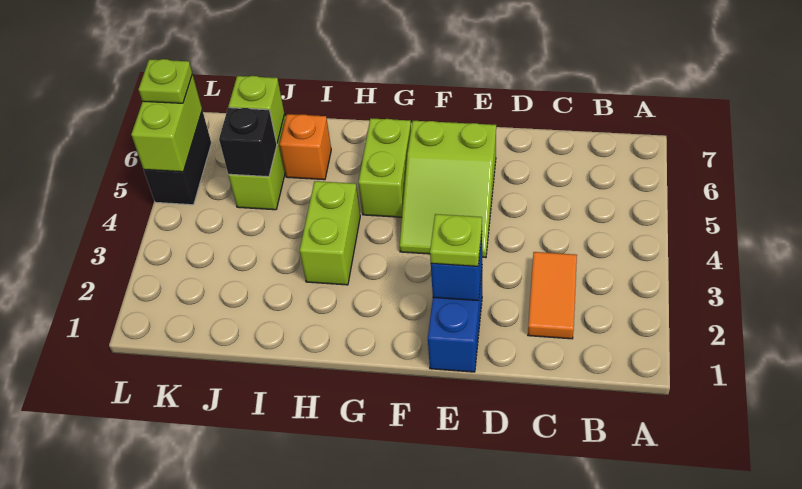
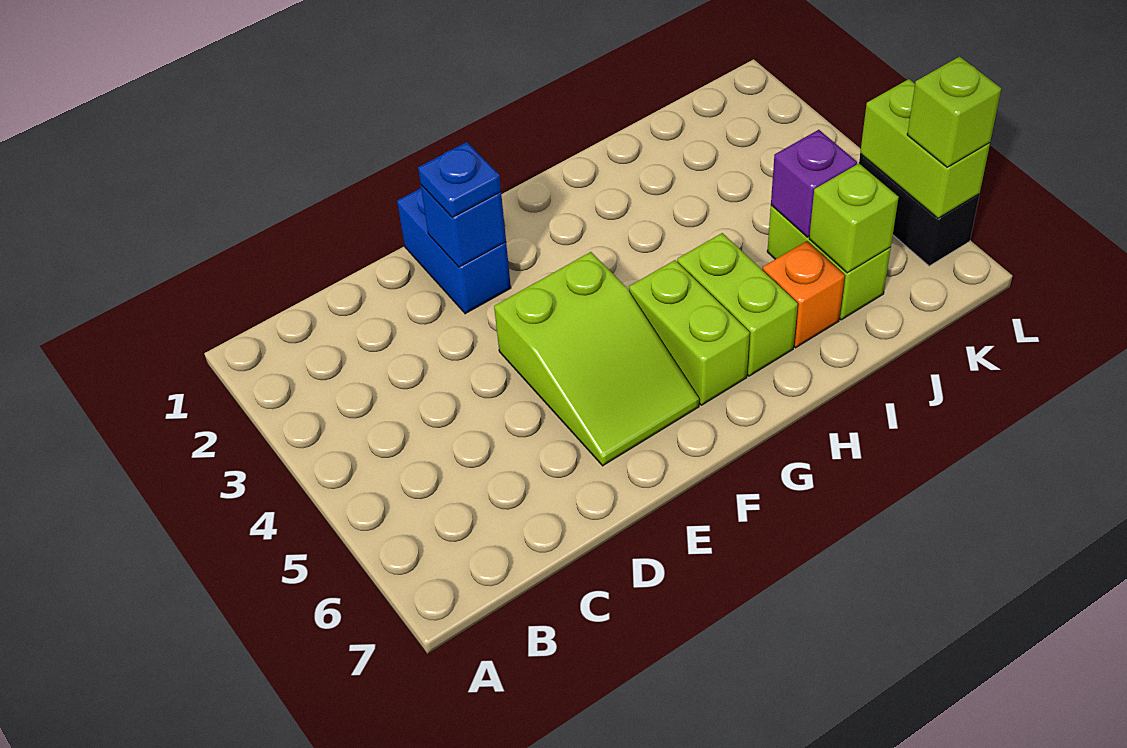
orange 1x2 tile [528,252,577,339] -> none
lime 1x1 plate [430,214,482,266] -> blue 1x1 plate [418,142,501,218]
lime 2x3 slope [400,121,496,258] -> lime 2x3 slope turned to [494,252,699,466]
lime 1x2 brick [300,181,360,285] -> lime 1x2 brick moved to [677,233,798,376]
black 1x1 brick [219,108,277,177] -> purple 1x1 brick [771,130,857,237]
lime 1x1 plate [139,59,192,103] -> lime 1x1 brick [907,56,1001,167]

